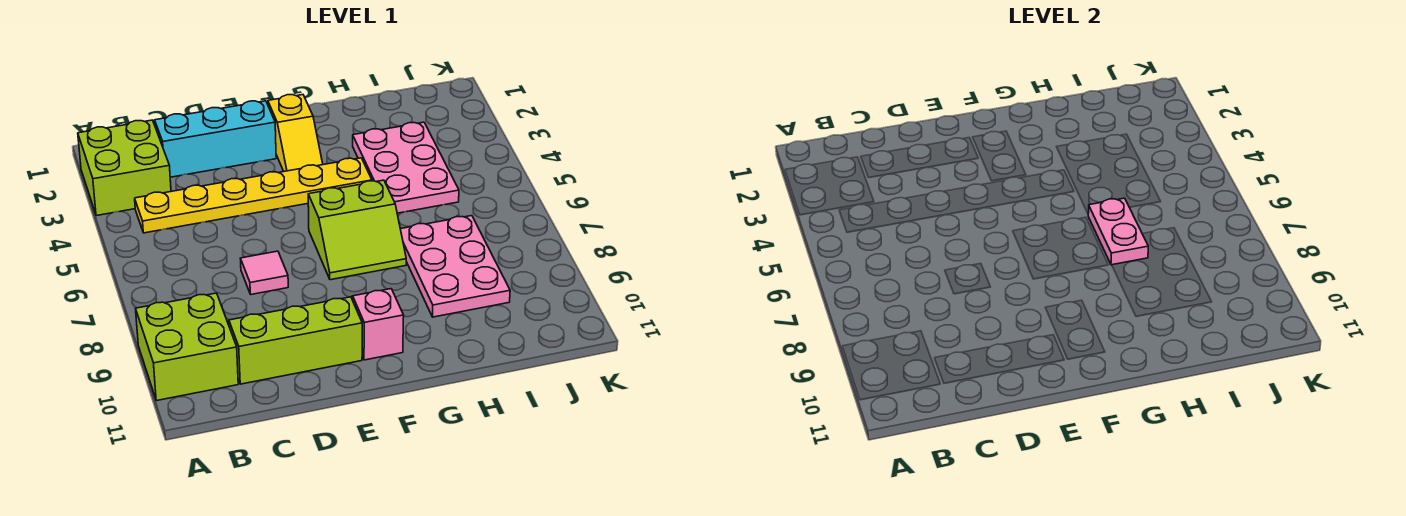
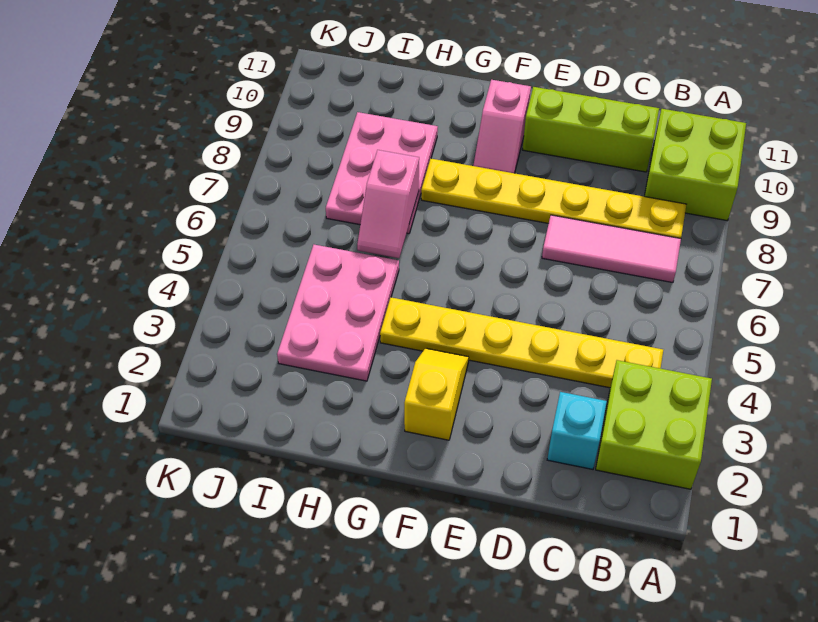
none -> yellow 1x6 plate [421,159,686,238]
cyan 1x3 brick [155,101,276,177] -> cyan 1x1 brick [547,392,607,469]
pink 1x1 tile [240,251,288,294] -> pink 1x3 tile [542,215,681,283]
lime 2x2 slope [308,180,406,280] -> none
pink 1x2 plate [1088,198,1148,265] -> pink 1x2 slope [357,150,419,258]

